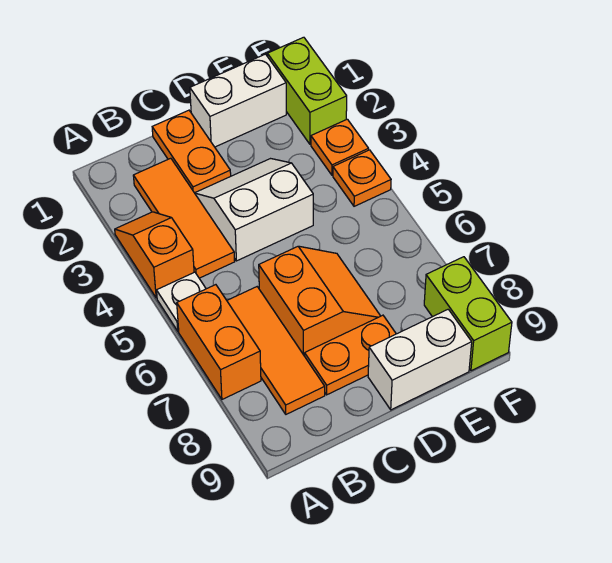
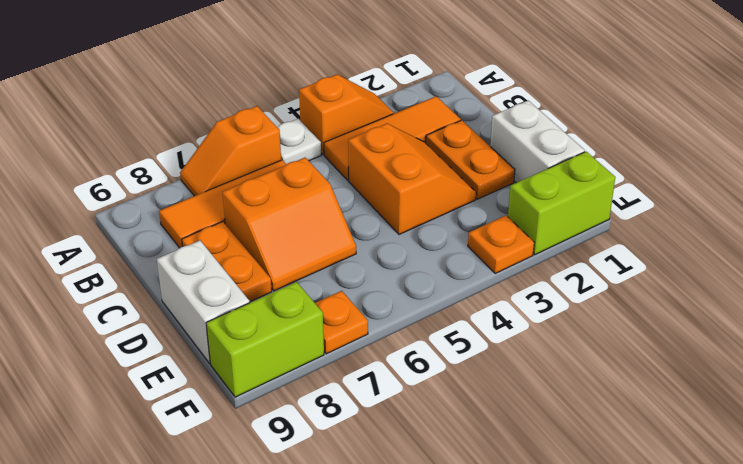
orange 1x2 brick [177,285,261,399] -> orange 1x2 slope [180,106,281,196]
orange 1x2 plate [152,110,231,193] -> orange 1x2 plate turned to [426,120,515,199]
white 2x2 slope [195,159,313,261] -> orange 2x2 slope [348,124,476,234]
orange 1x1 plate [333,150,391,206] -> orange 1x1 plate moved to [315,291,368,354]

